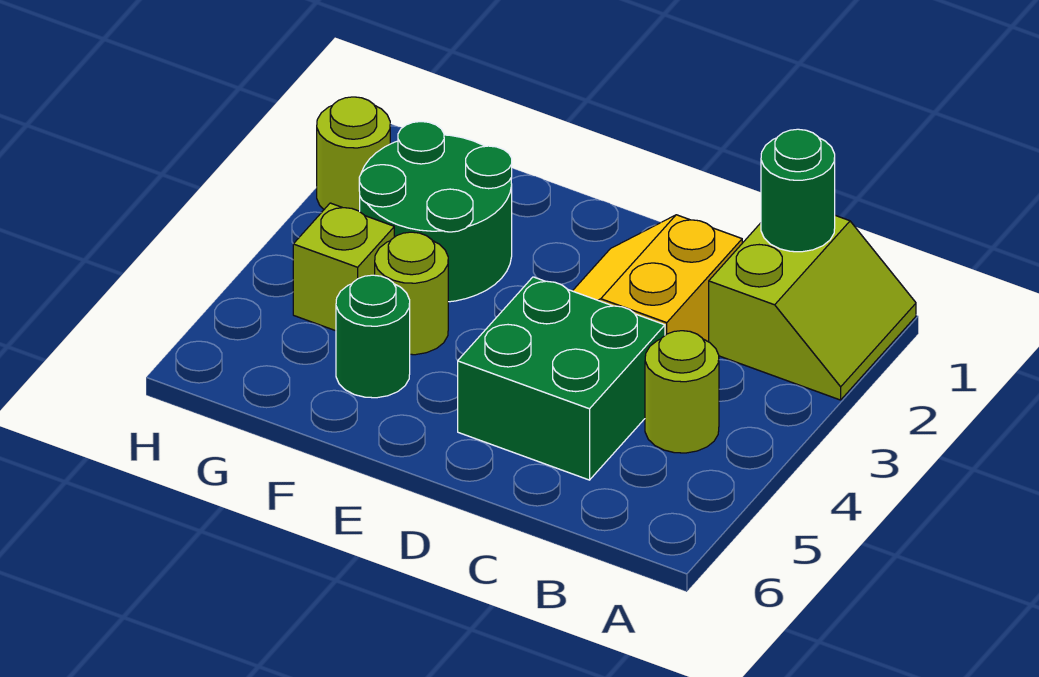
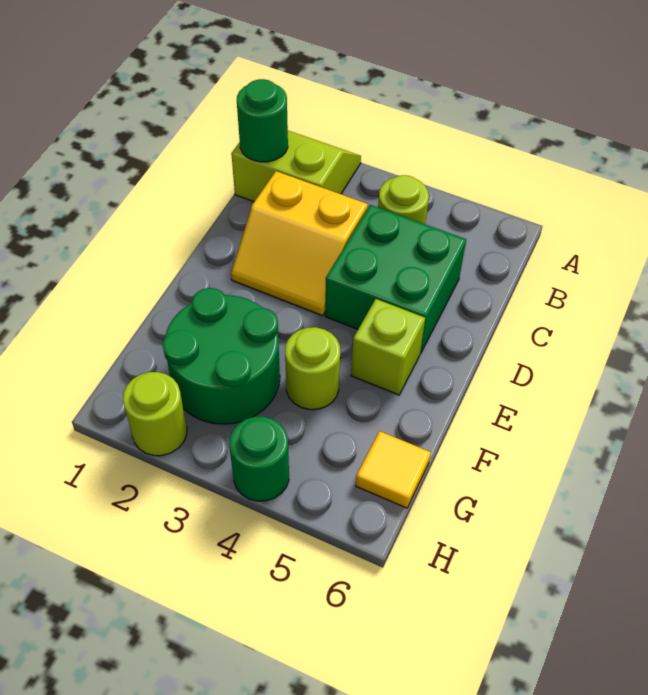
green 1x1 round brick [336,275,410,398] -> green 1x1 round brick moved to [229,416,289,501]
lime 1x1 brick [293,203,394,331] -> lime 1x1 brick moved to [351,299,425,395]
none -> yellow 1x1 tile [356,431,431,508]

